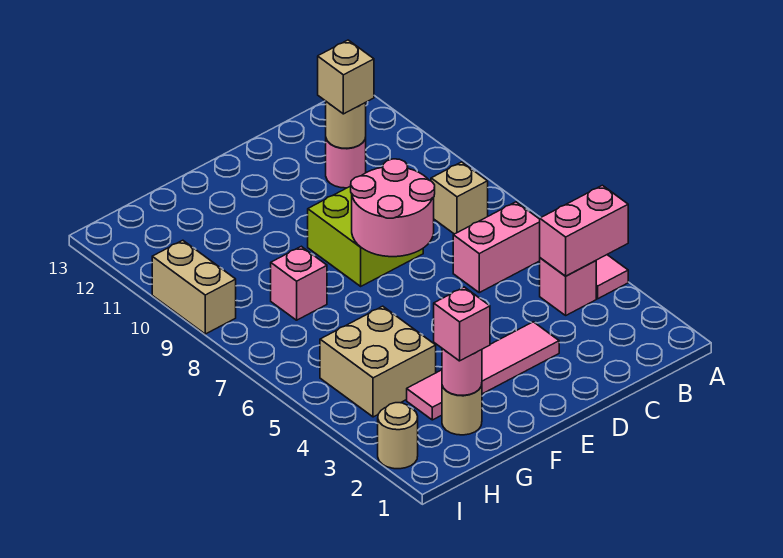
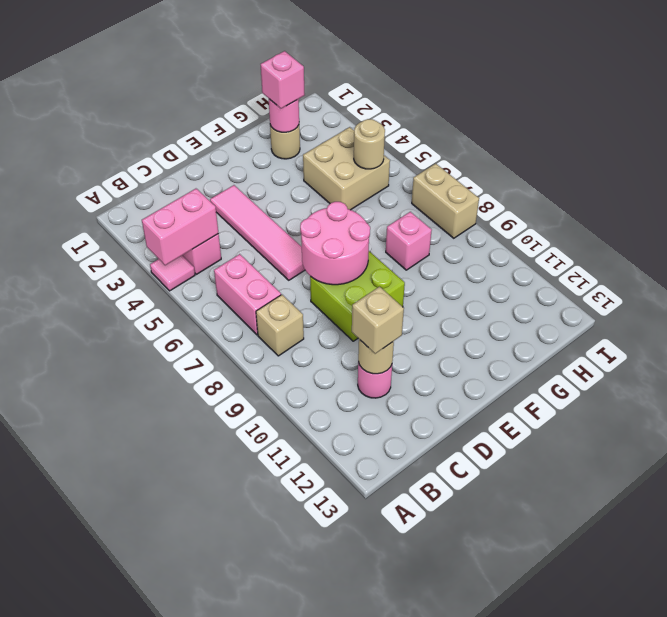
pink 1x2 brick [453,202,540,293] -> pink 1x2 brick turned to [214,254,281,335]
pink 1x4 tile [407,322,559,420] -> pink 1x4 tile turned to [210,185,305,280]
tan 1x1 round brick [378,403,418,469] -> tan 1x1 round brick moved to [354,119,385,169]
tan 1x2 brick [152,240,236,334] -> tan 1x2 brick moved to [412,164,479,238]

